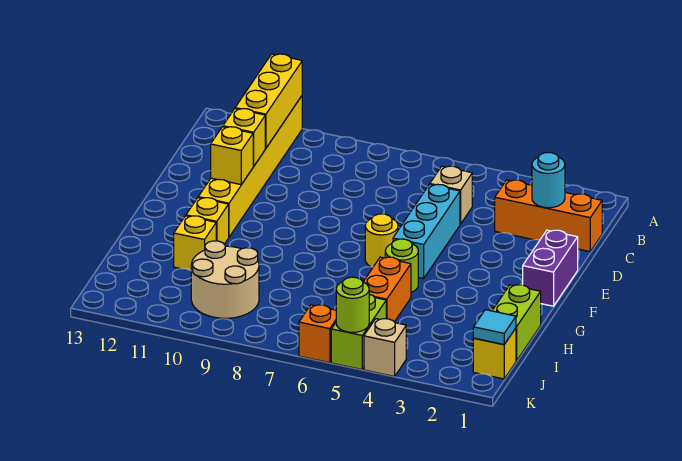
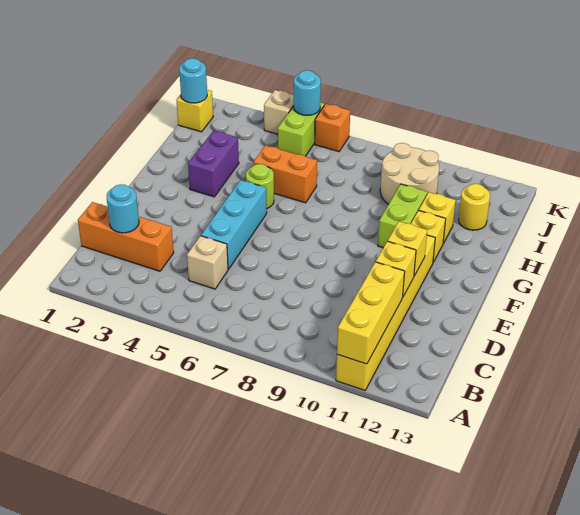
purple 1x2 brick [523,230,578,306] -> purple 1x2 brick moved to [188,131,239,197]
yellow 1x1 round brick [365,214,398,267] -> yellow 1x1 round brick moved to [459,184,490,230]
lime 1x2 brick [492,285,541,361] -> lime 1x2 brick moved to [378,184,427,248]
orange 1x2 brick [364,257,411,322] -> orange 1x2 brick turned to [254,145,317,203]
cyan 1x1 tile [473,310,516,344] -> cyan 1x1 round brick [179,58,207,103]
lime 1x1 round brick [336,277,369,332] -> cyan 1x1 round brick [294,70,321,115]

